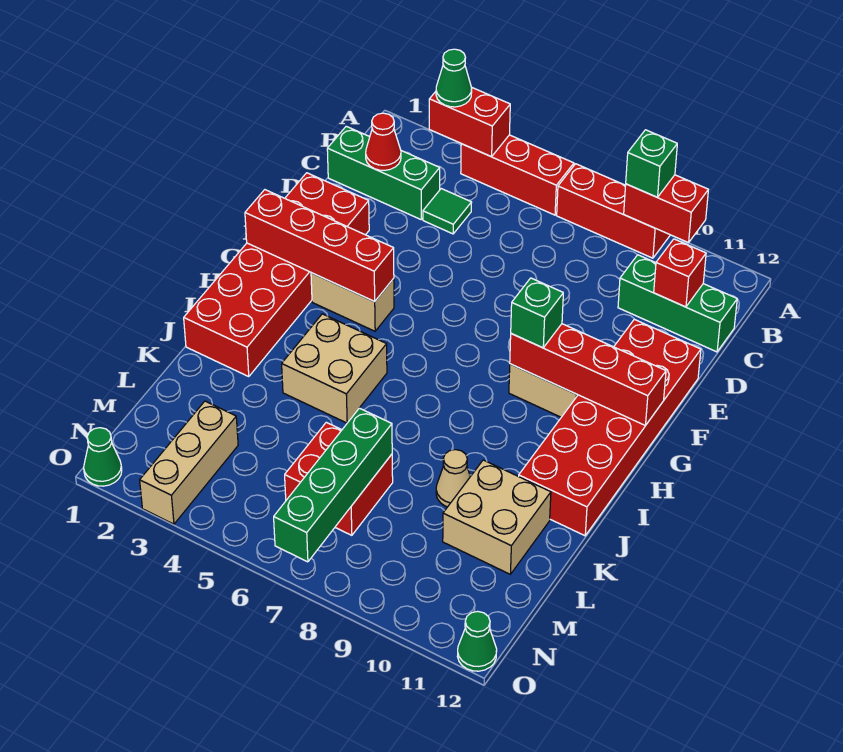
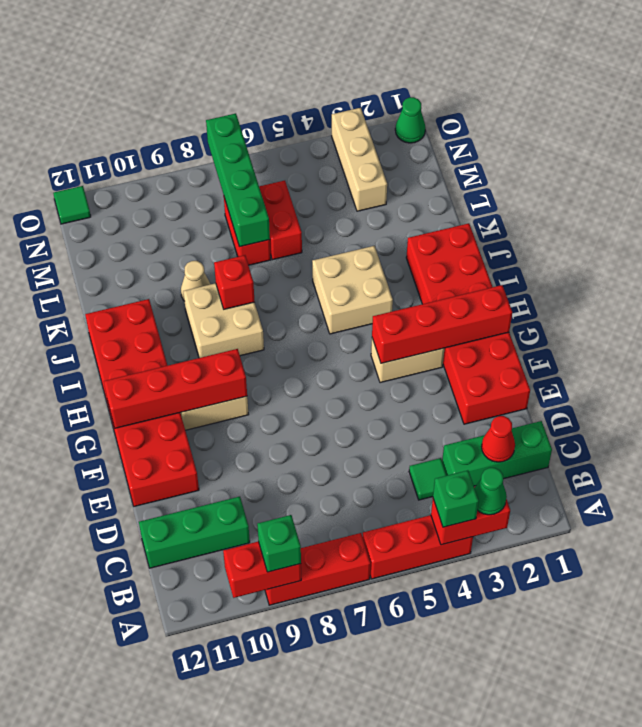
red 1x1 brick [654,239,706,307] -> red 1x1 brick moved to [214,255,255,309]
green 1x1 brick [511,278,563,348] -> green 1x1 brick moved to [433,470,479,527]
tan 2x2 brick [443,460,551,574] -> tan 2x2 brick moved to [183,283,264,358]
green 1x1 cone [457,611,497,671] -> green 1x1 tile [53,186,91,224]

